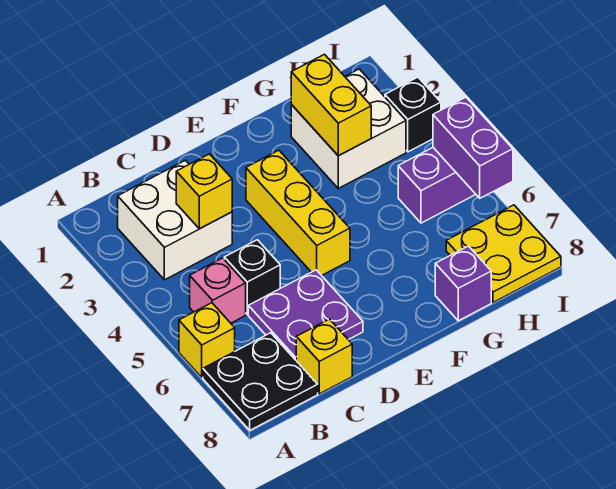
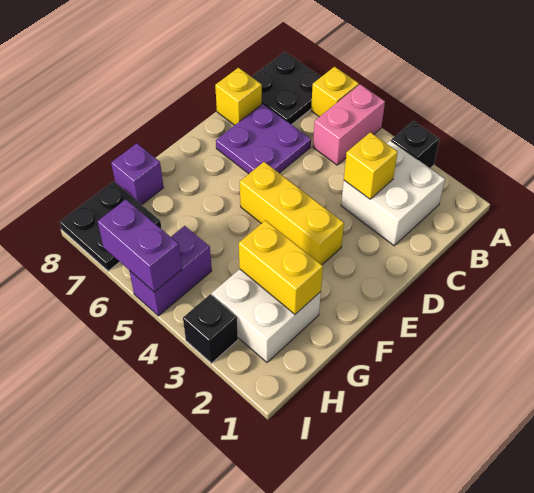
pink 1x1 brick [190,258,246,323] -> pink 1x2 brick [313,84,385,165]
black 1x1 brick [224,240,280,314] -> black 1x1 brick moved to [391,121,439,168]
yellow 2x2 plate [446,205,561,302] -> black 2x2 plate [60,181,161,271]

